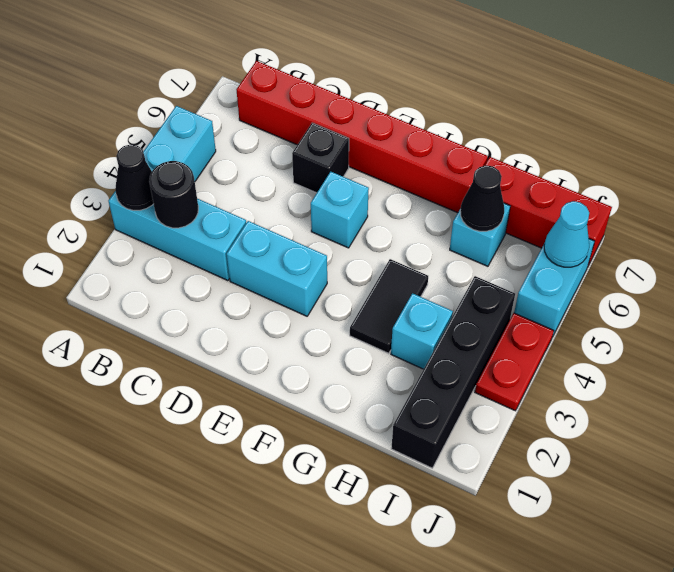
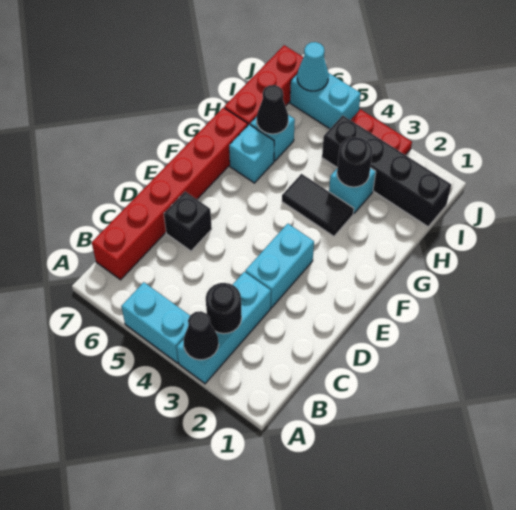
cyan 1x1 brick [311,172,369,248] -> cyan 1x1 brick moved to [229,125,274,183]
none -> black 1x1 round brick [337,137,373,187]

